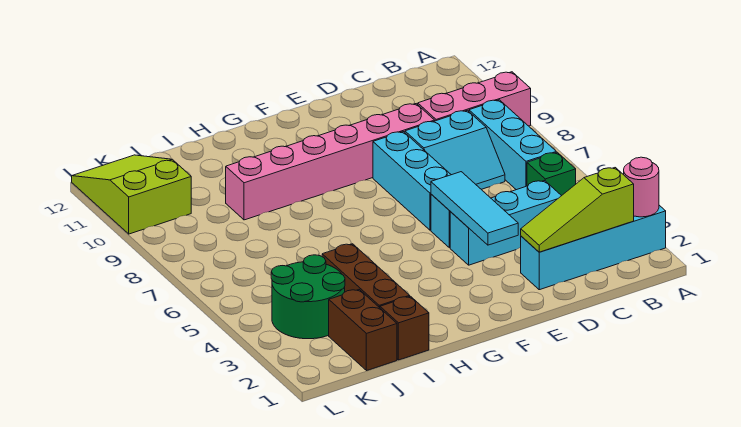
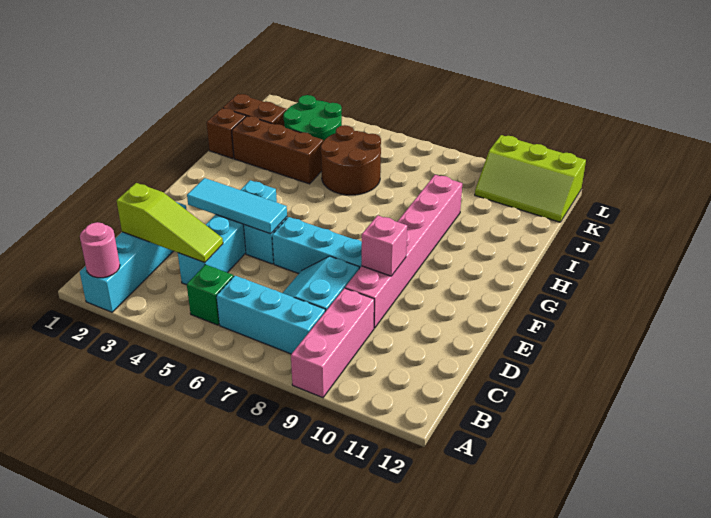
lime 1x3 slope [521,168,634,252] -> lime 1x3 slope turned to [117,183,223,263]
cyan 1x3 brick [450,181,561,265] -> cyan 1x4 brick [178,180,277,285]
none -> pink 1x1 brick [362,215,407,276]
none -> brown 2x2 round brick [321,125,381,195]
lime 2x3 slope [72,155,191,234] -> lime 2x3 slope turned to [475,135,586,222]

